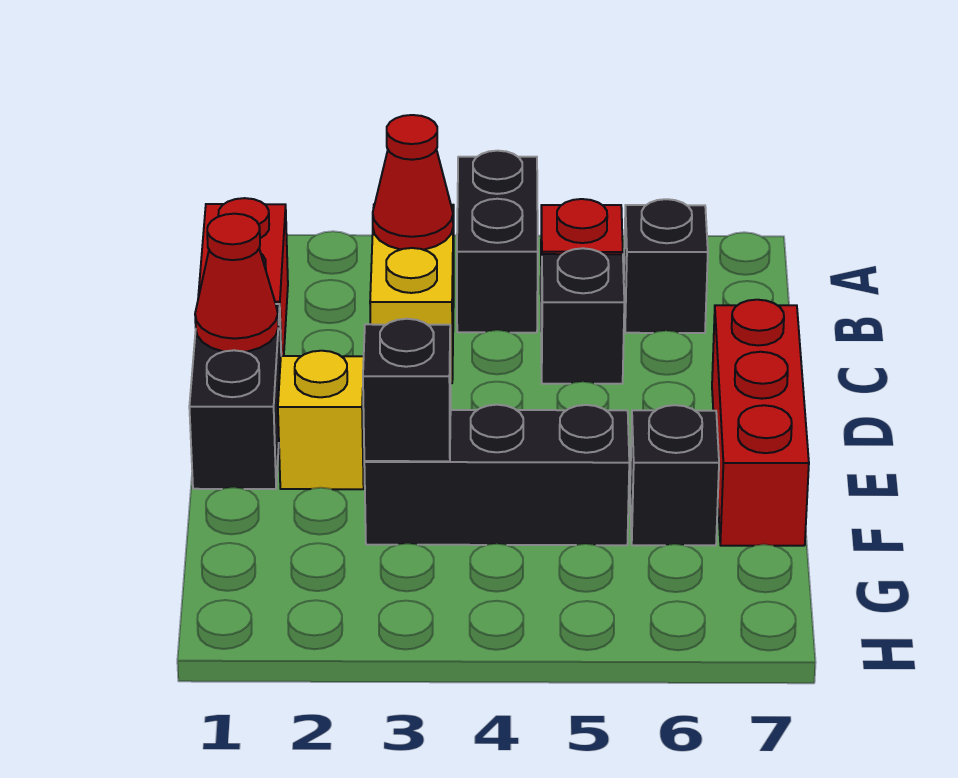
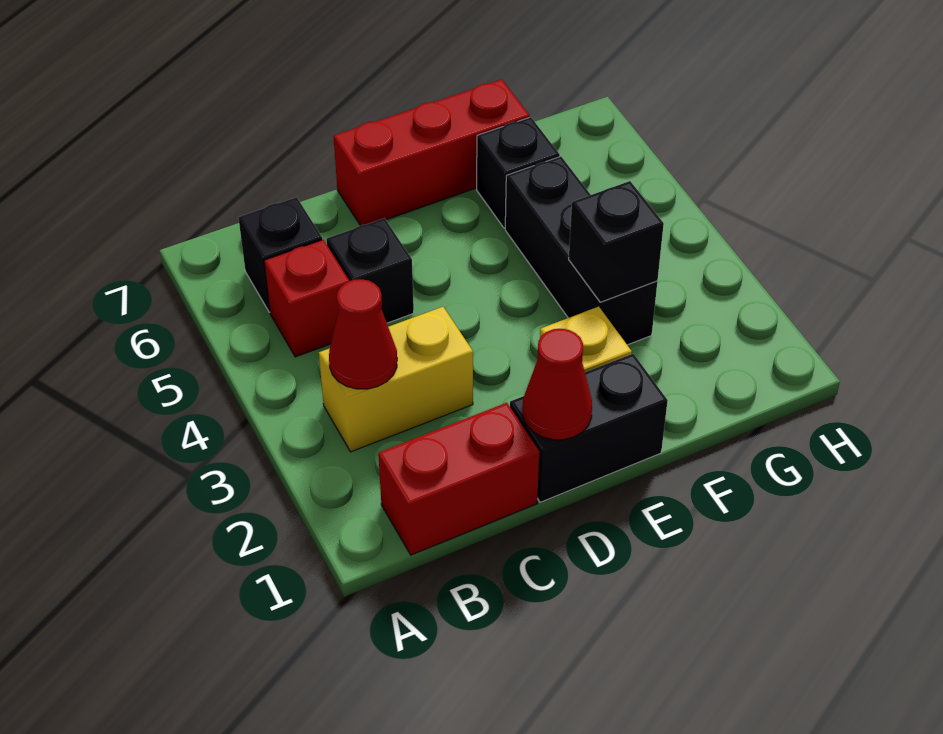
black 1x2 brick [457,151,538,333] -> none

